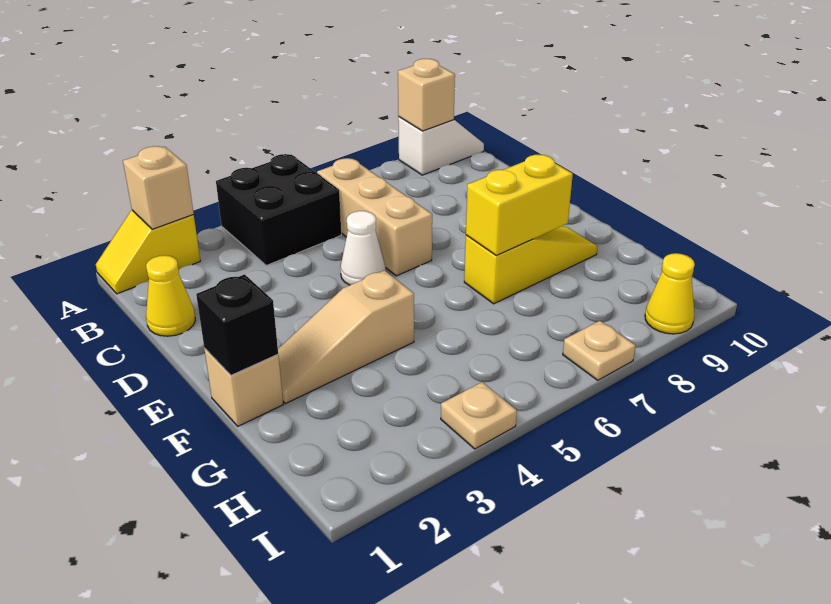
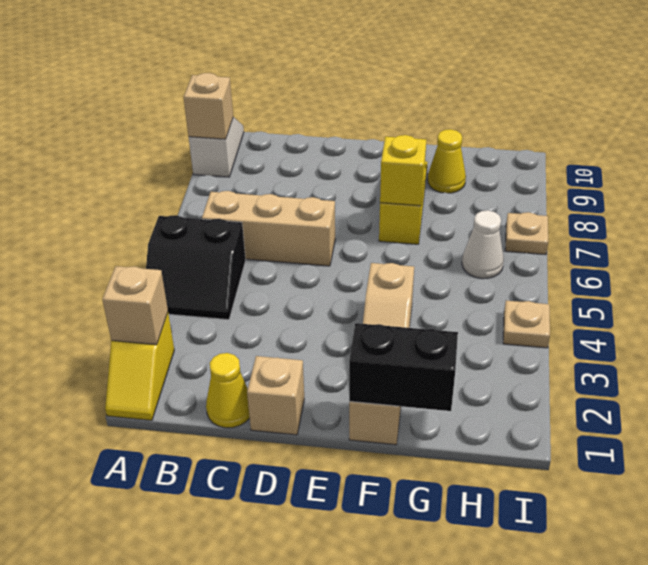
black 2x2 brick [216,154,341,266] -> black 2x2 slope [146,215,246,320]
none -> tan 1x1 brick [247,356,304,435]
white 1x1 cone [341,211,386,285] -> white 1x1 cone moved to [462,210,504,279]
black 1x1 brick [196,274,278,375] -> black 1x2 brick [349,323,458,411]
yellow 1x2 brick [466,155,573,255] -> yellow 1x1 brick [380,135,426,206]
yellow 1x1 cone [645,253,695,334] -> yellow 1x1 cone moved to [428,129,466,193]

